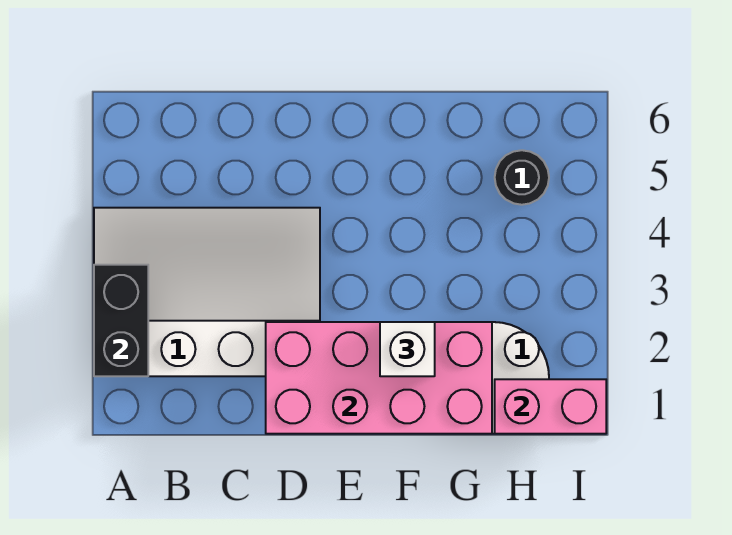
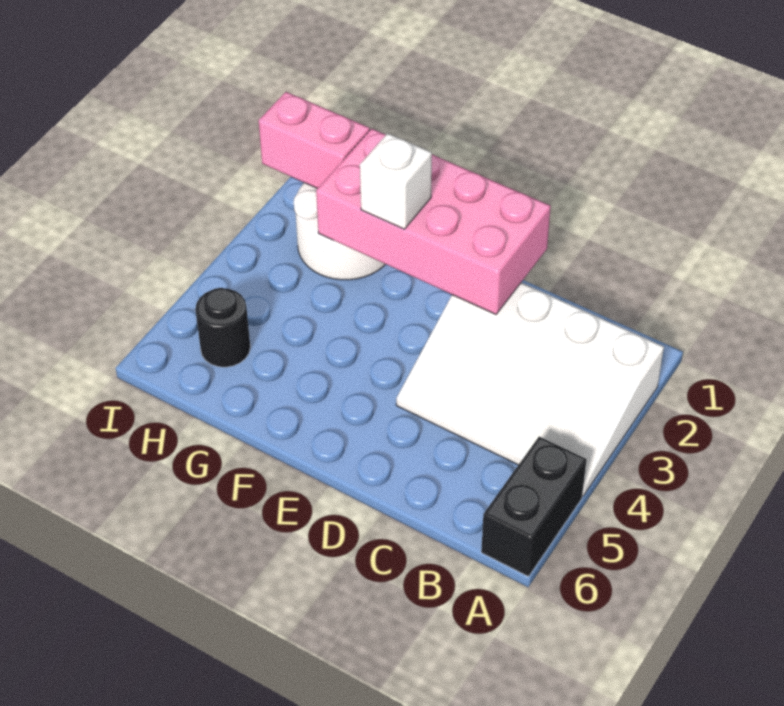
black 1x2 brick [94,265,148,376] -> black 1x2 brick moved to [481,437,587,576]

